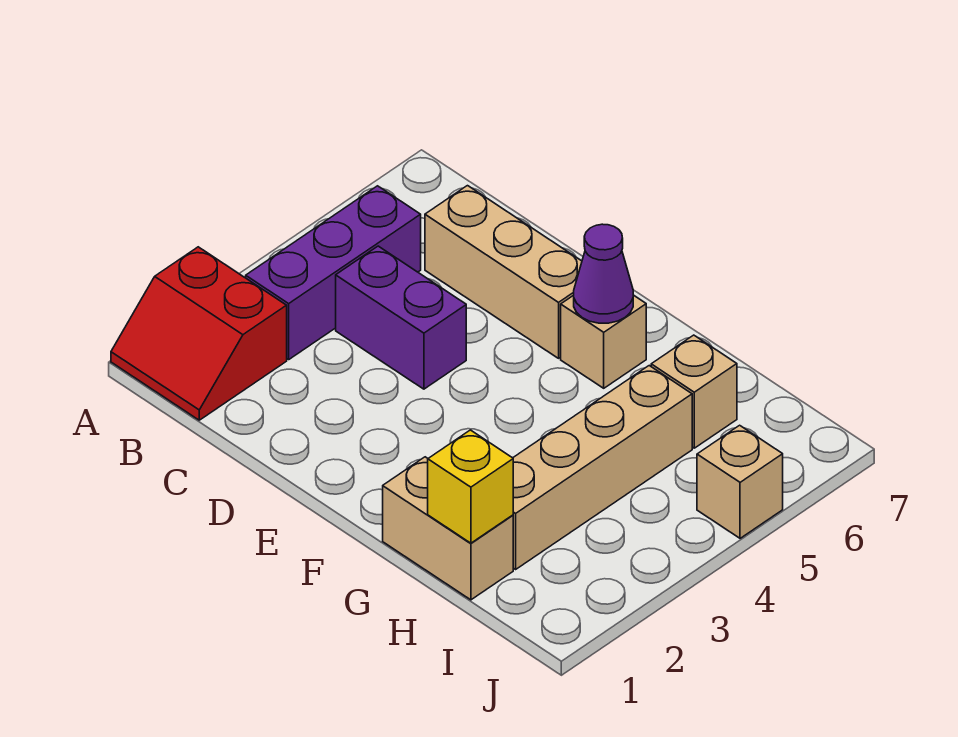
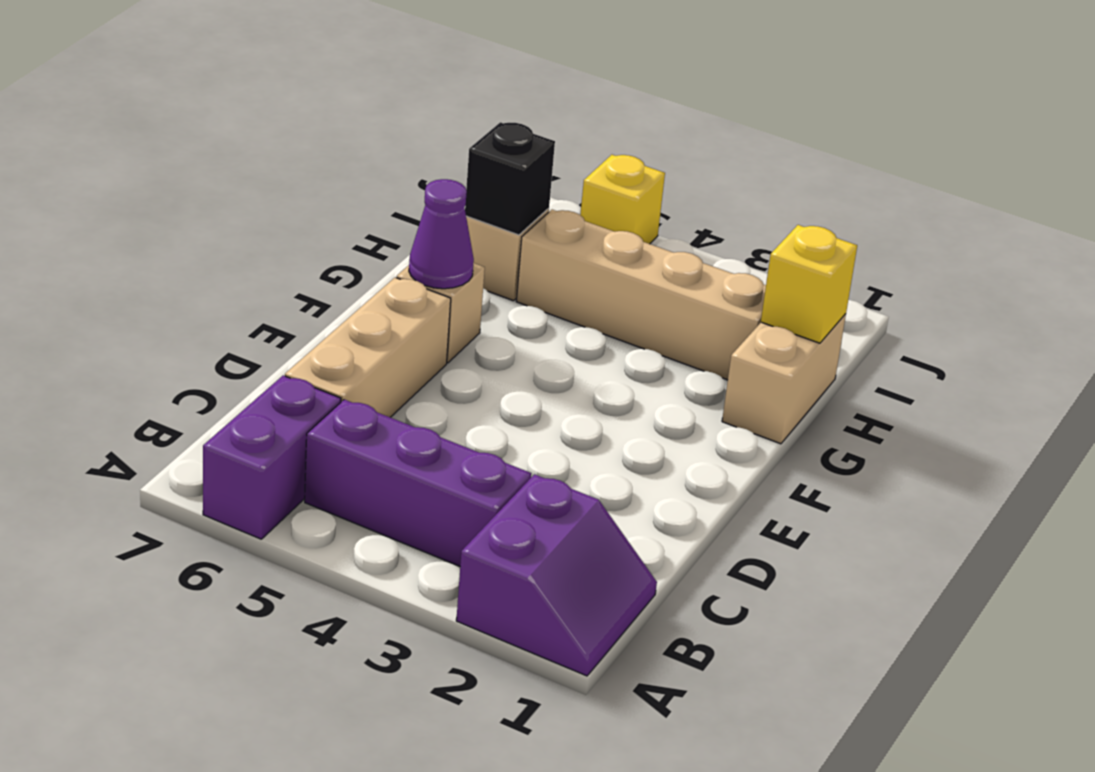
red 2x2 slope [111,247,287,420] -> purple 2x2 slope [456,474,657,676]
purple 1x2 brick [336,246,466,389] -> purple 1x2 brick moved to [203,375,341,539]
none -> black 1x1 brick [465,122,555,235]
tan 1x1 brick [697,425,783,538] -> yellow 1x1 brick [580,155,665,244]

